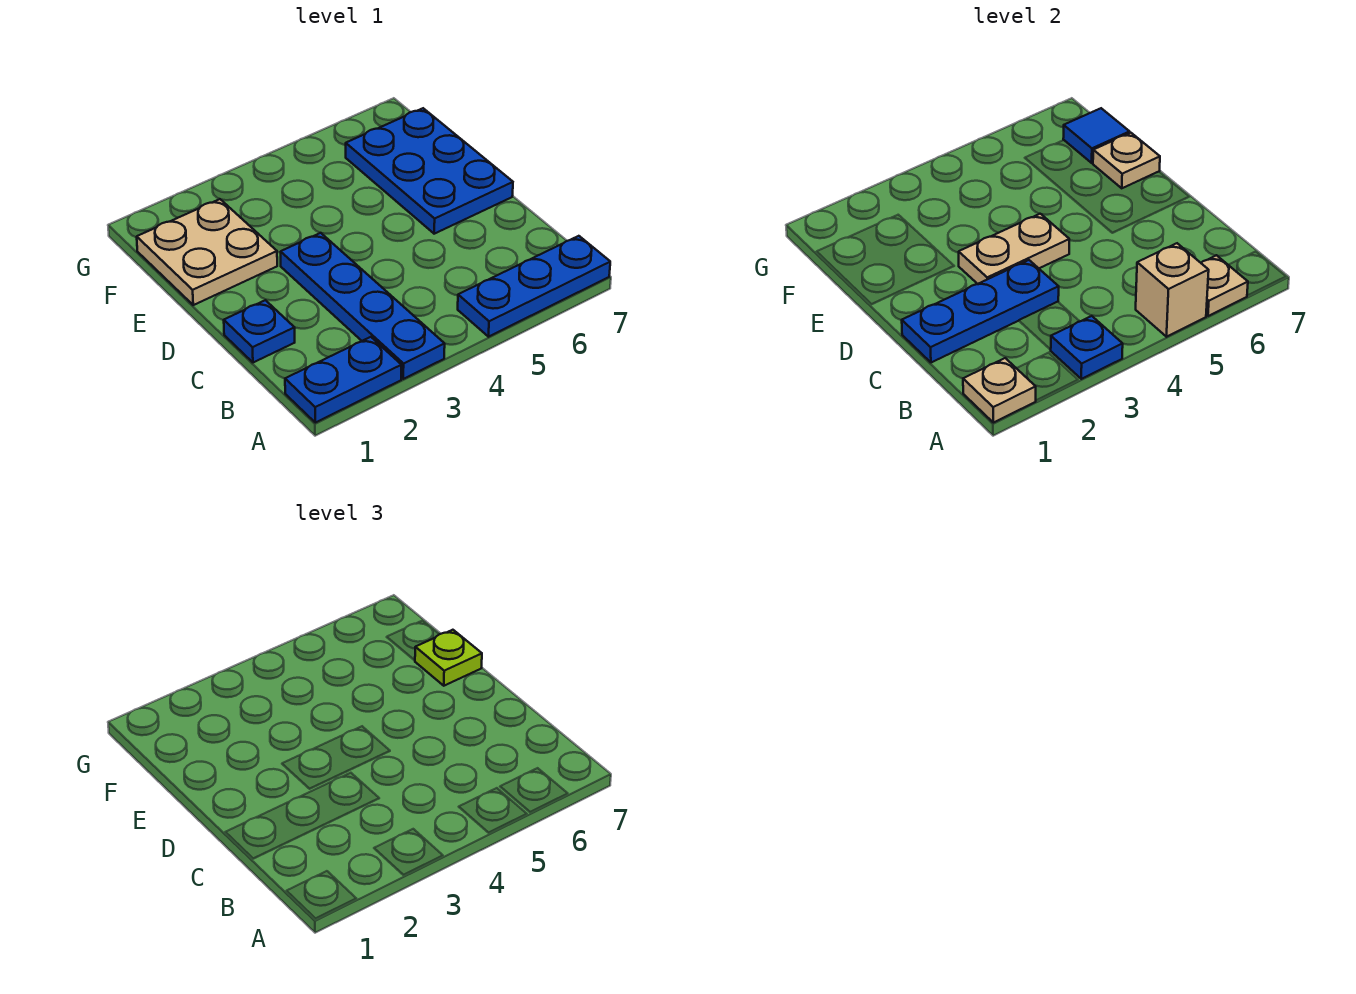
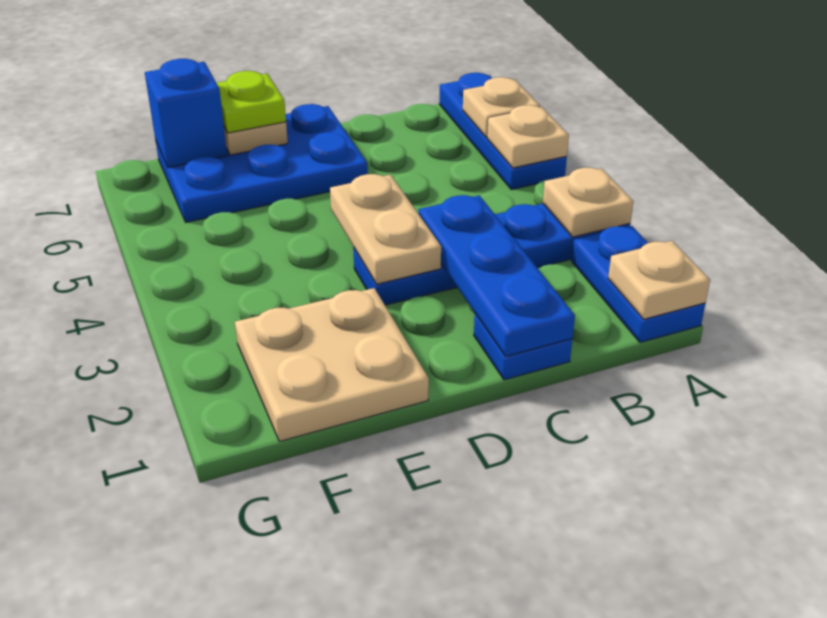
blue 1x1 plate [1051,316,1123,379] -> tan 1x1 plate [543,168,633,237]
tan 1x1 brick [1136,243,1209,337] -> tan 1x1 plate [487,105,569,168]
blue 1x1 tile [1063,108,1130,163] -> blue 1x1 brick [145,59,227,167]

